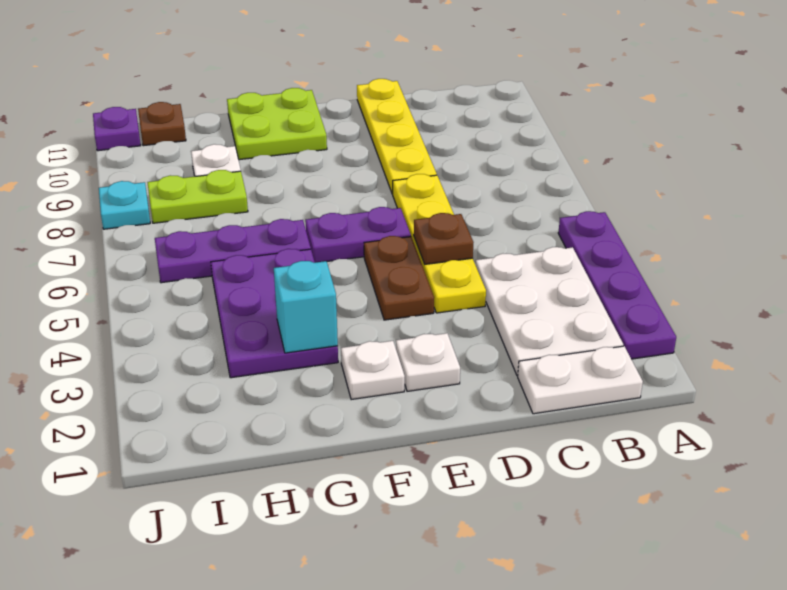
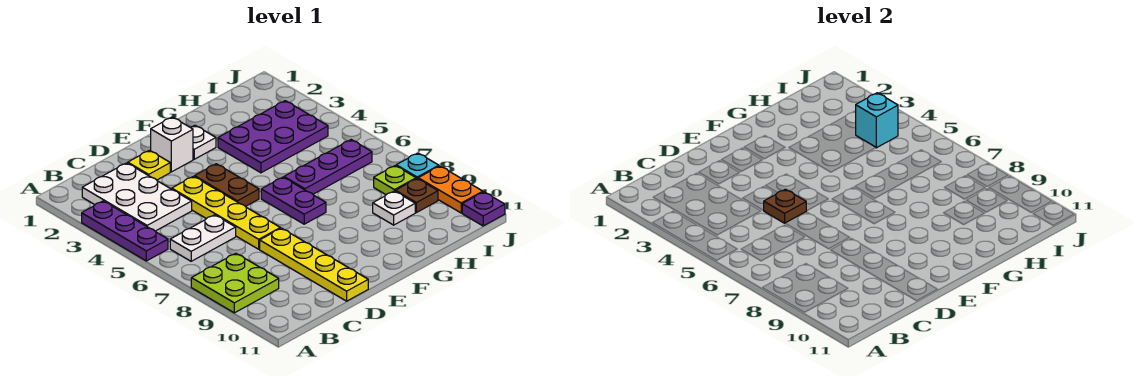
purple 1x4 plate [558,211,676,359] -> purple 1x3 plate [82,201,168,261]
white 1x2 plate [518,346,643,414] -> white 1x2 plate moved to [170,215,236,261]
none -> yellow 1x1 plate [128,150,170,180]
white 1x1 plate [396,333,460,391] -> white 1x1 brick [151,117,193,172]
purple 1x2 plate [305,207,411,263] -> purple 1x2 plate turned to [261,177,326,224]
lime 2x2 plate [227,88,327,160] -> lime 2x2 plate moved to [191,253,279,313]
purple 2x3 plate [211,249,338,378] -> purple 2x3 plate turned to [218,101,328,173]
cyan 1x1 brick [274,261,338,353] -> cyan 1x1 brick moved to [856,93,898,148]
lime 1x2 plate [147,170,248,223] -> lime 1x1 plate [374,166,416,195]
brown 1x1 plate [138,102,186,146] -> brown 1x1 plate moved to [396,179,438,213]
none -> orange 1x2 plate [418,166,483,213]

